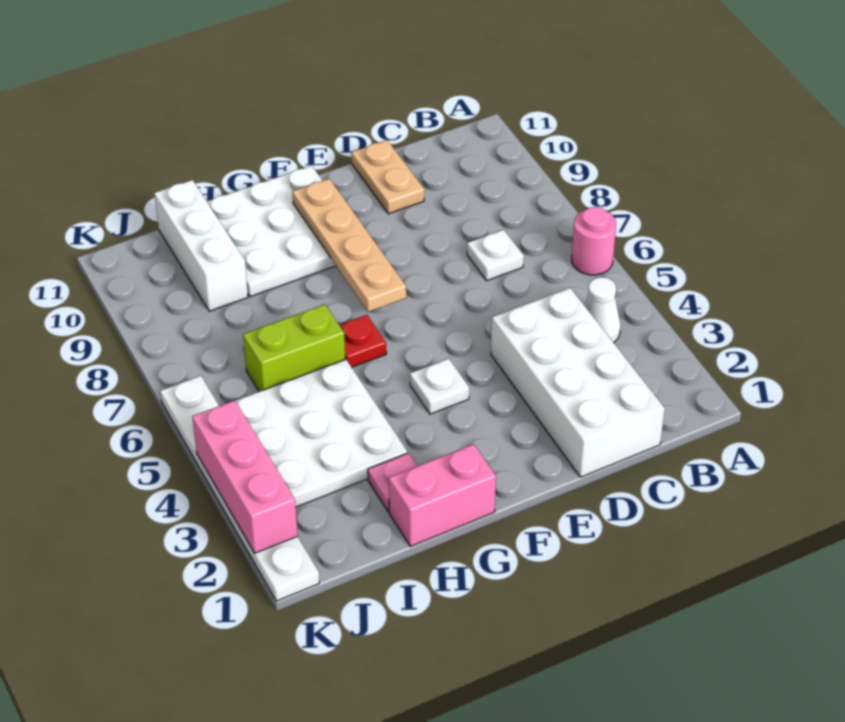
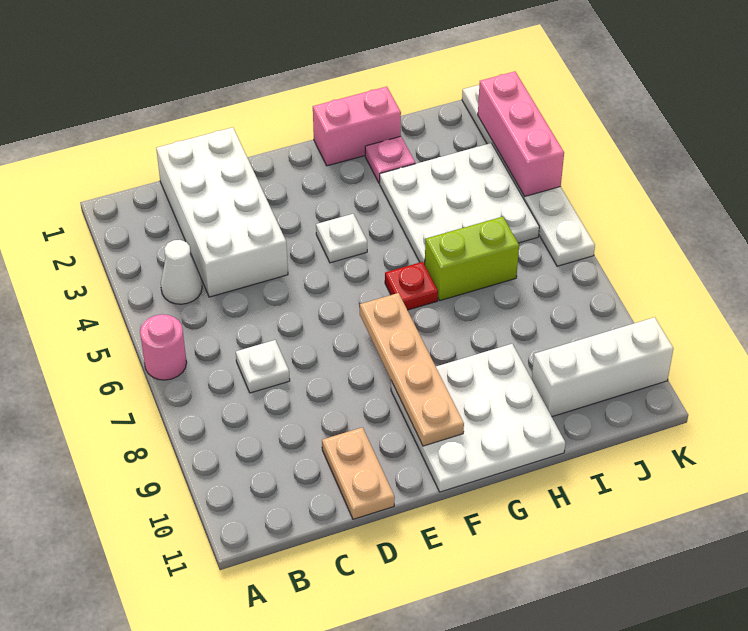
white 1x3 brick [154,180,248,311] -> white 1x3 brick turned to [532,317,673,417]

